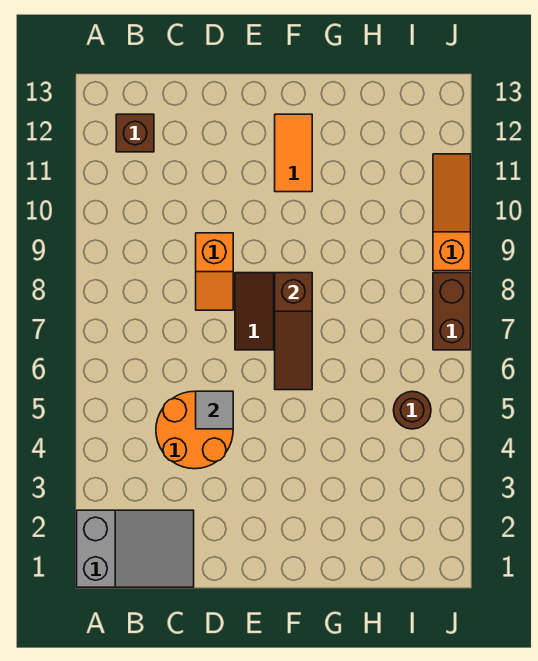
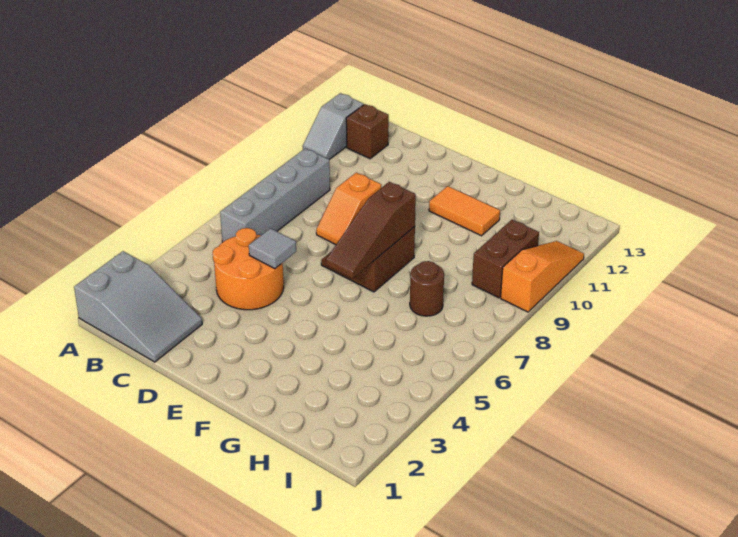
none -> grey 1x2 slope [303,93,364,160]
none -> grey 1x4 brick [220,148,330,242]
orange 1x2 tile [275,114,312,192] -> orange 1x2 tile turned to [429,186,500,236]
brown 1x1 round brick [394,391,431,429] -> brown 1x1 round brick moved to [410,261,444,316]
brown 1x2 brick [433,273,471,350] -> brown 1x2 brick moved to [472,220,539,298]

